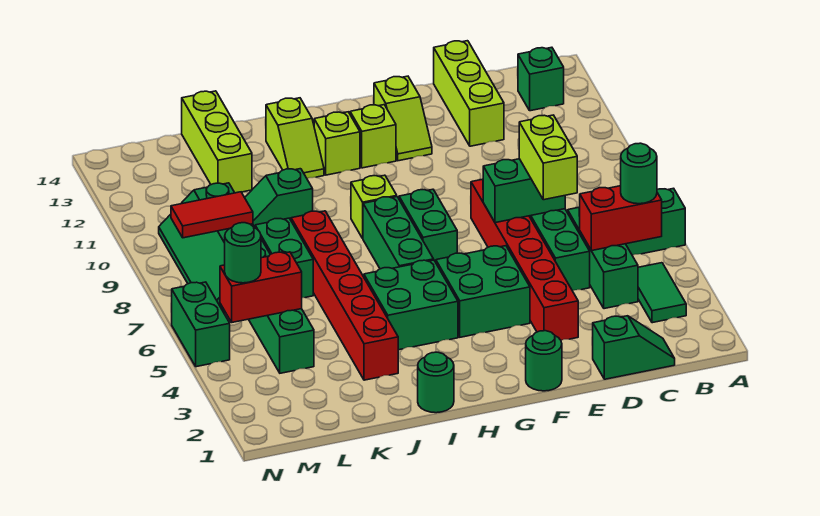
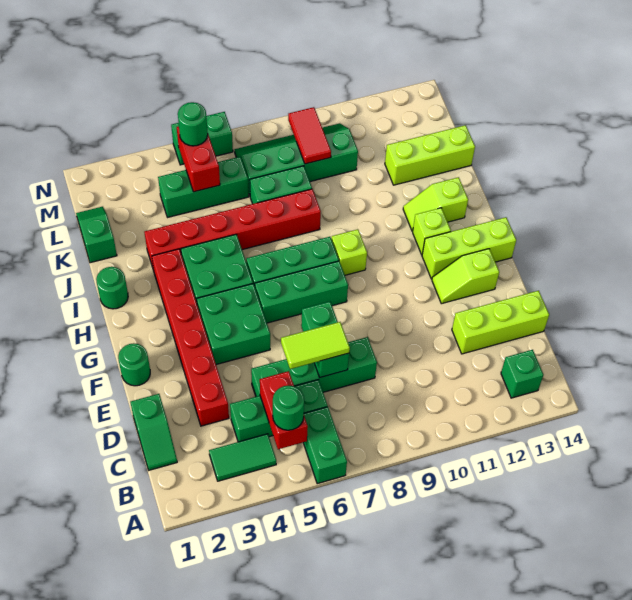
lime 1x2 brick [519,115,577,200] -> lime 1x2 tile [281,322,350,369]
red 1x6 brick [471,179,578,340] -> red 1x6 brick turned to [152,249,229,426]
green 1x2 brick [399,189,457,262] -> green 1x3 brick [255,261,348,323]
lime 1x1 brick [350,105,396,168] -> lime 1x3 brick [422,217,516,279]
green 1x2 slope [245,169,313,227] -> green 1x2 slope moved to [76,207,117,263]

